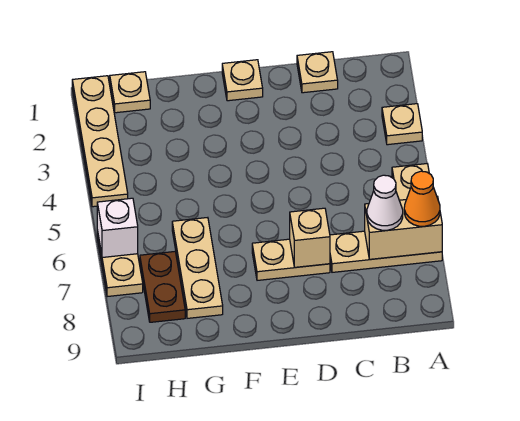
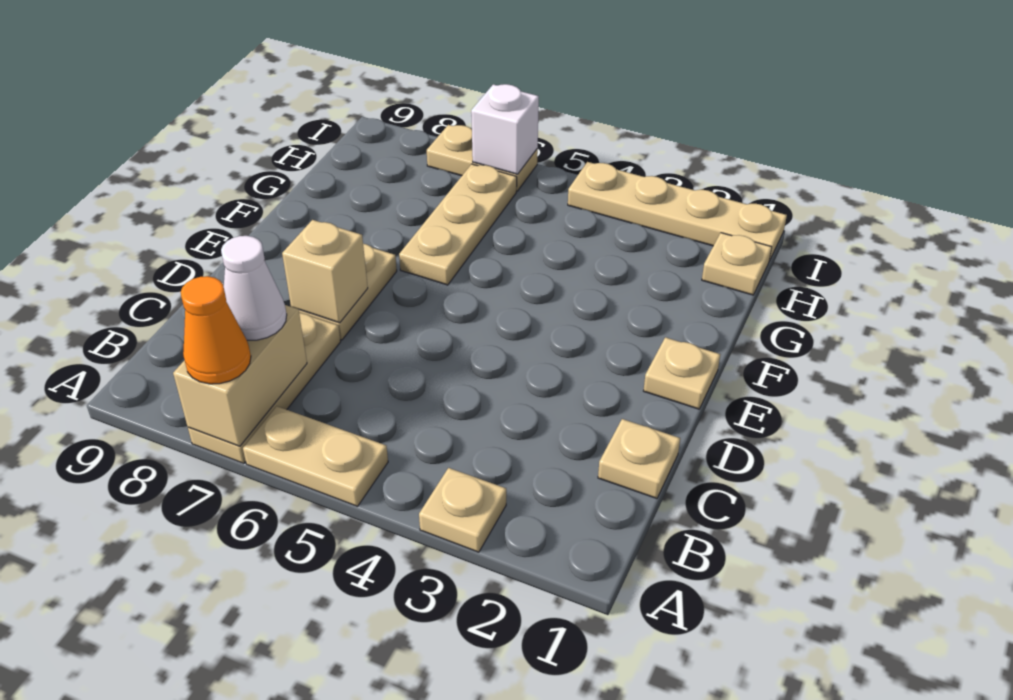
tan 1x3 plate [172,218,223,318] -> tan 1x3 plate turned to [399,164,517,285]
brown 1x2 plate [140,251,185,322] -> none

